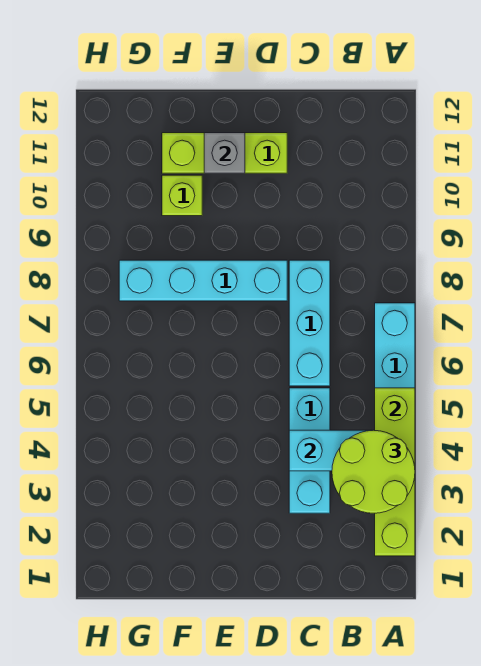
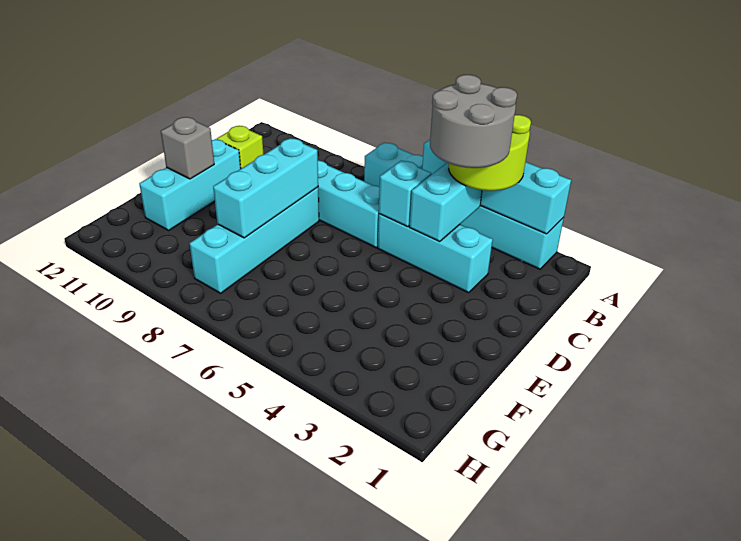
lime 1x4 brick [375,388,415,556] -> cyan 1x4 brick [422,140,571,234]
none -> grey 2x2 round brick [430,75,517,168]
none -> cyan 1x1 brick [379,160,431,227]
none -> cyan 1x3 brick [213,138,318,238]
lime 1x3 brick [162,133,287,173] -> cyan 1x3 brick [139,139,241,230]
lime 1x1 brick [162,175,202,216] -> lime 1x1 brick moved to [217,126,264,169]

